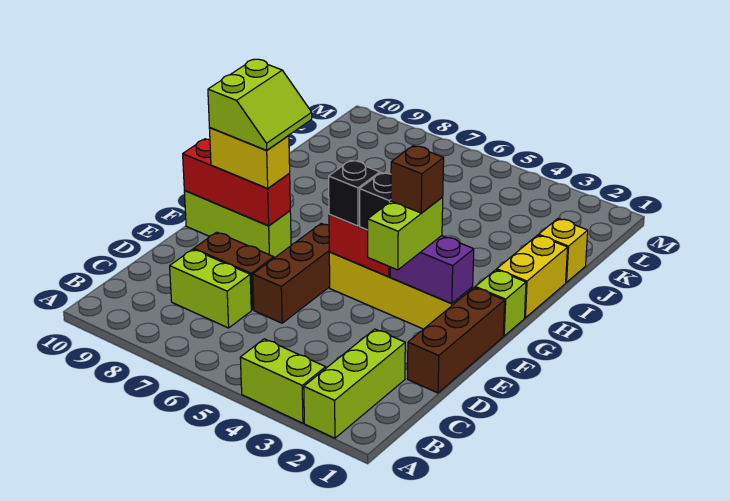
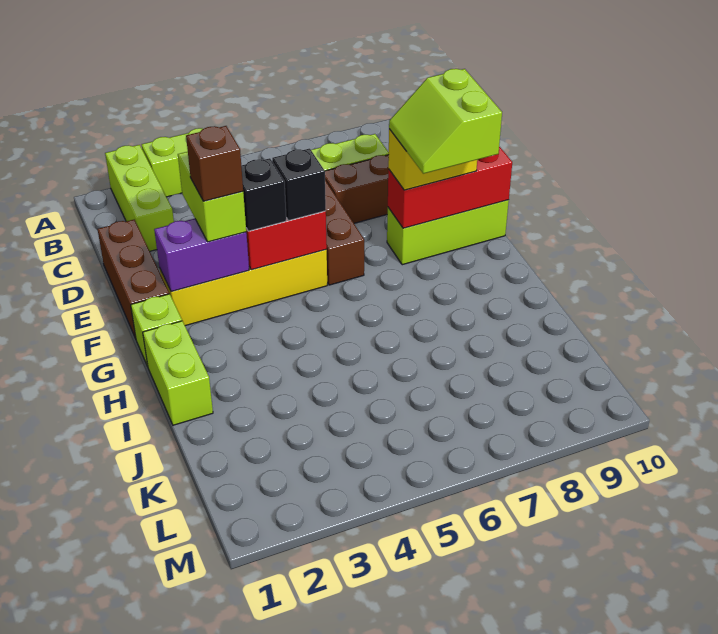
yellow 1x2 brick [497,235,568,318] -> lime 1x2 brick [143,321,213,425]
yellow 1x1 brick [539,219,588,283] -> none

